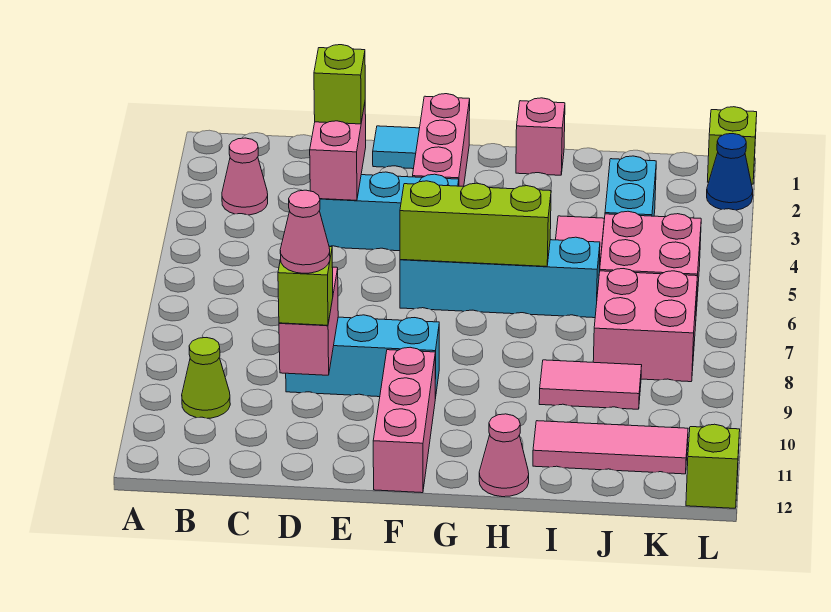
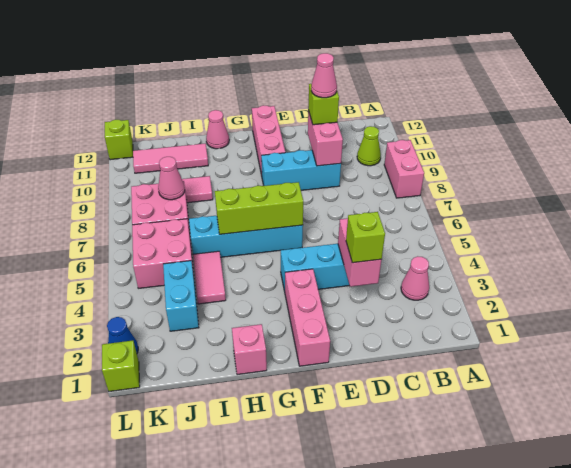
none -> pink 1x2 brick [384,140,424,198]
cyan 1x1 tile [373,126,419,169] -> none
none -> pink 1x1 cone [158,157,185,200]

